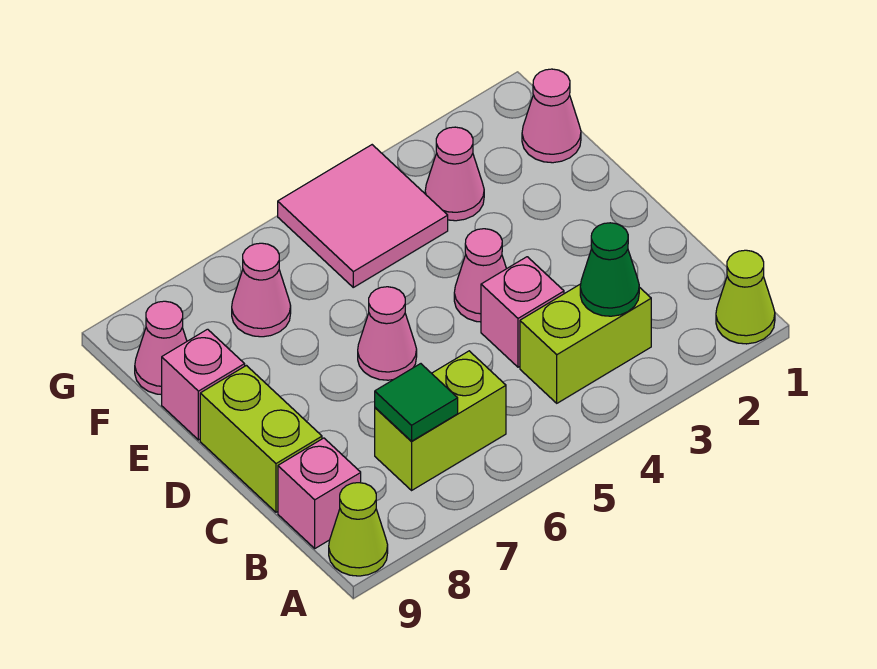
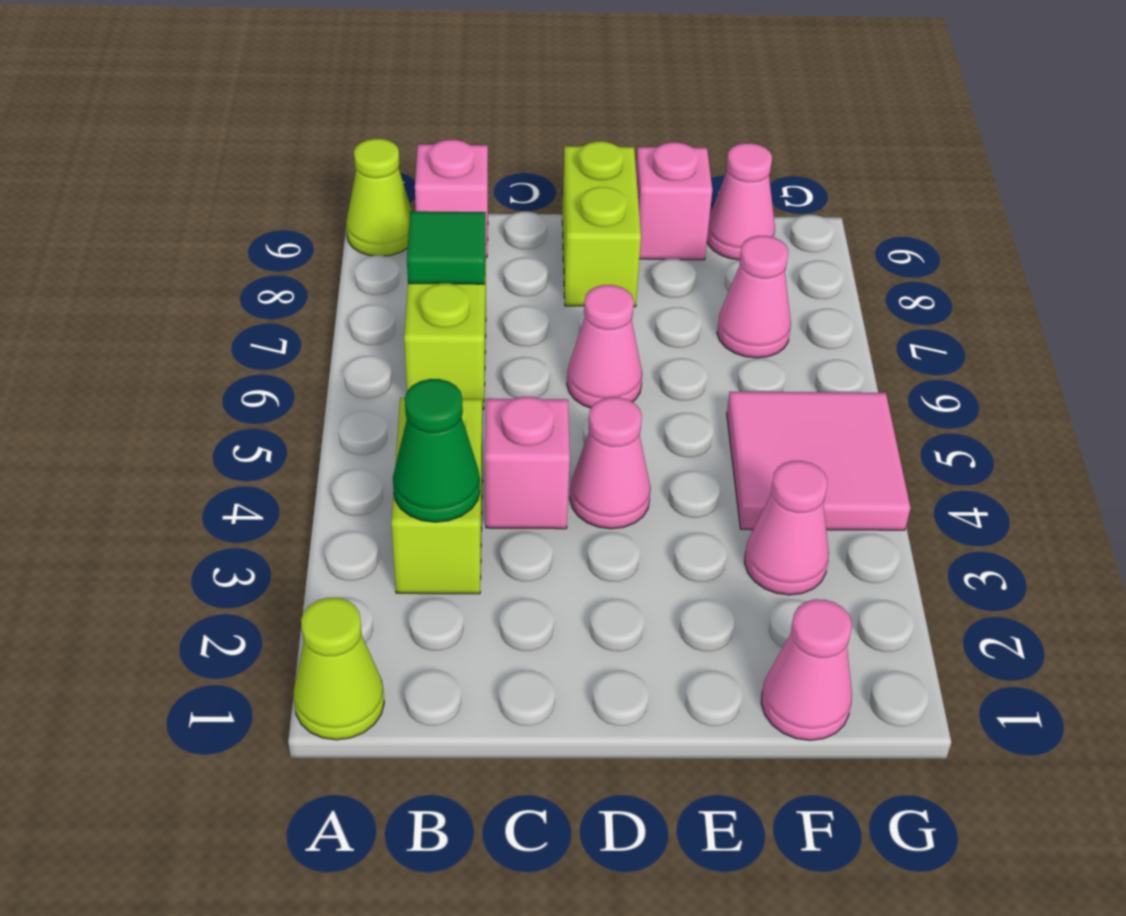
lime 1x2 brick [200,366,322,512] -> lime 1x2 brick turned to [562,141,641,307]

